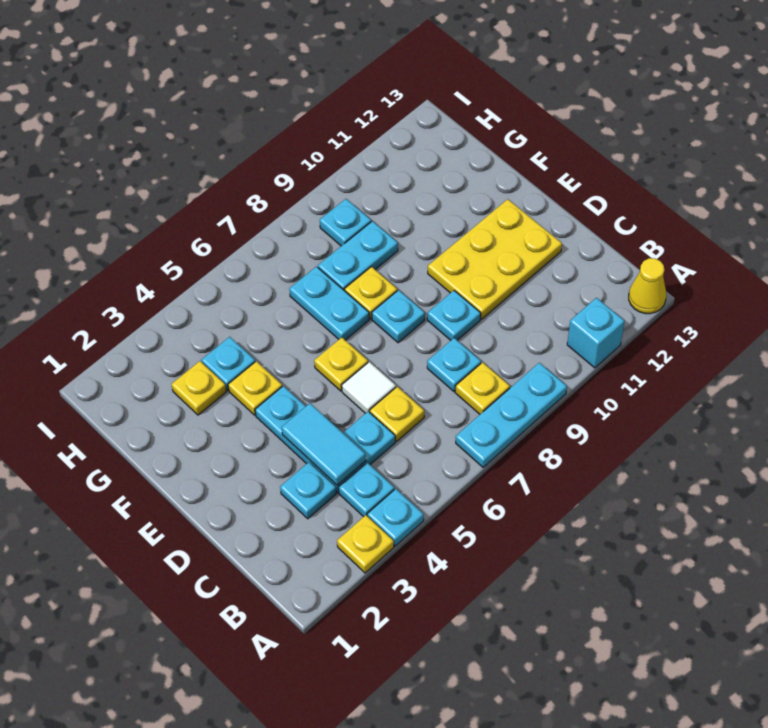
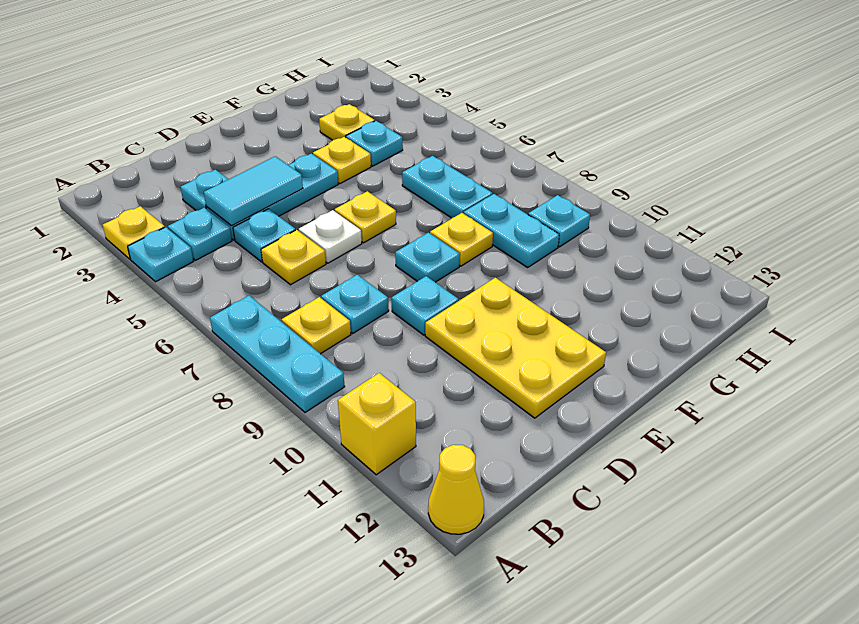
cyan 1x1 brick [567,298,625,368] -> yellow 1x1 brick [338,373,416,475]
white 1x1 tile [342,362,396,413] -> white 1x1 plate [299,210,362,263]
cyan 1x2 plate [289,267,369,340] -> cyan 1x2 plate turned to [402,156,492,218]

